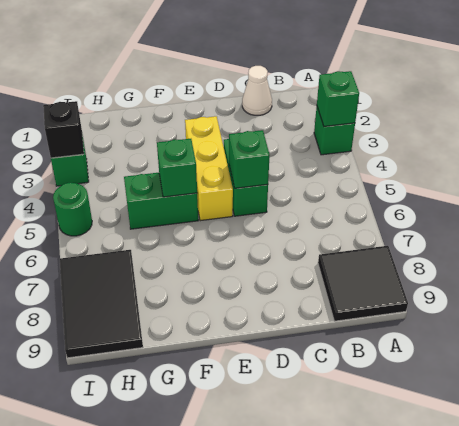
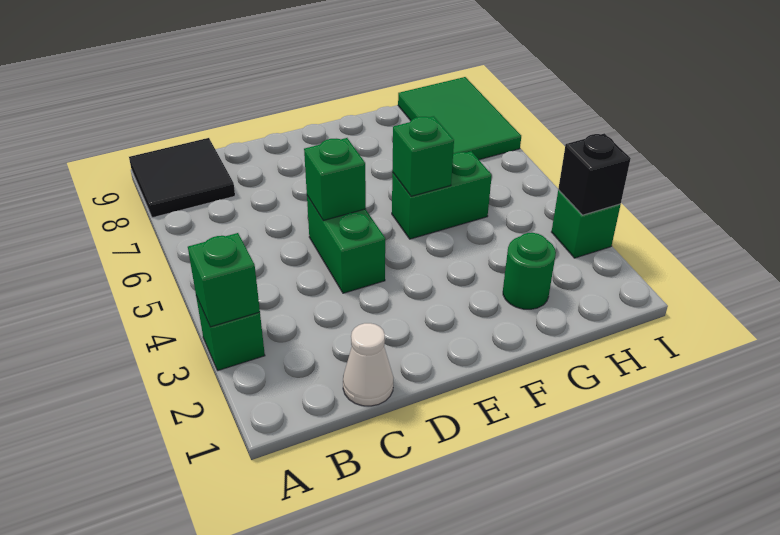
yellow 1x3 brick [185,116,233,221] -> none
black 2x3 tile [60,250,143,358] -> green 2x3 tile [398,77,521,160]
green 1x1 round brick [53,183,92,236] -> green 1x1 round brick moved to [503,233,556,309]

